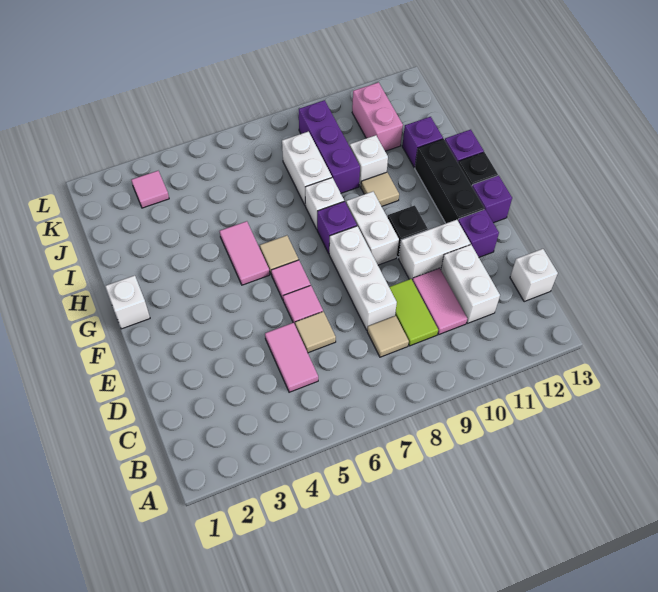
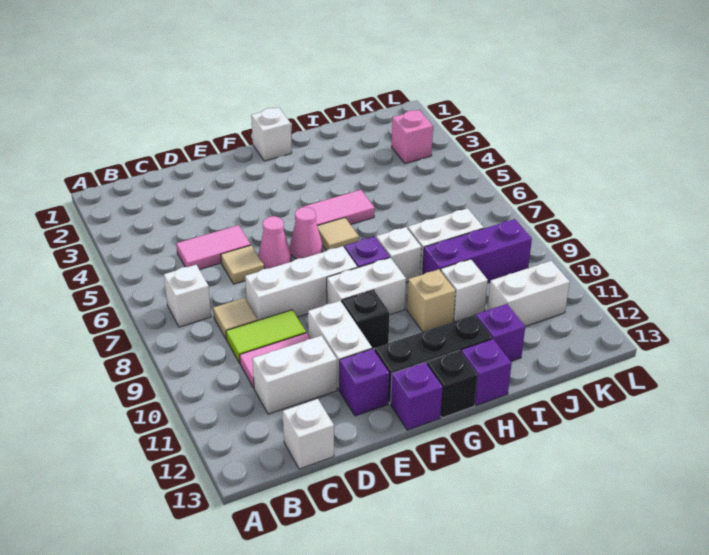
none -> white 1x1 brick [164,265,211,327]
pink 1x1 tile [283,286,323,324] -> pink 1x1 cone [258,216,291,269]
pink 1x1 tile [271,260,311,299] -> pink 1x1 cone [290,207,322,259]
tan 1x1 tile [361,172,399,206] -> tan 1x1 brick [407,269,456,332]
pink 1x2 brick [352,82,403,151] -> white 1x2 brick [487,261,570,326]
pink 1x1 tile [131,171,169,208] -> pink 1x1 brick [392,110,433,164]

